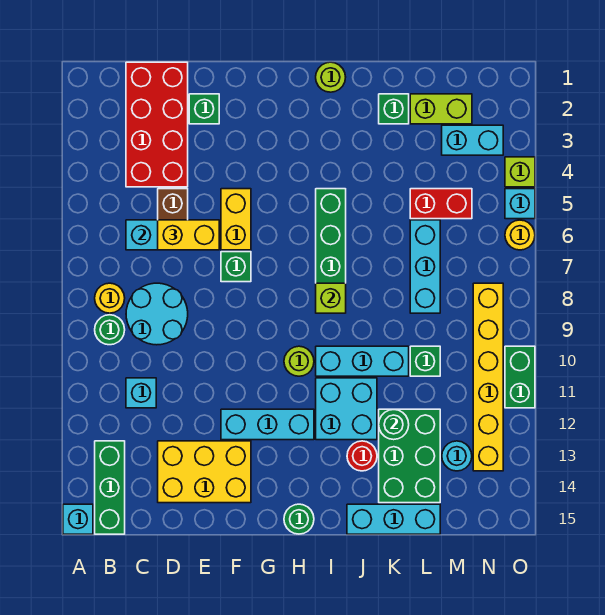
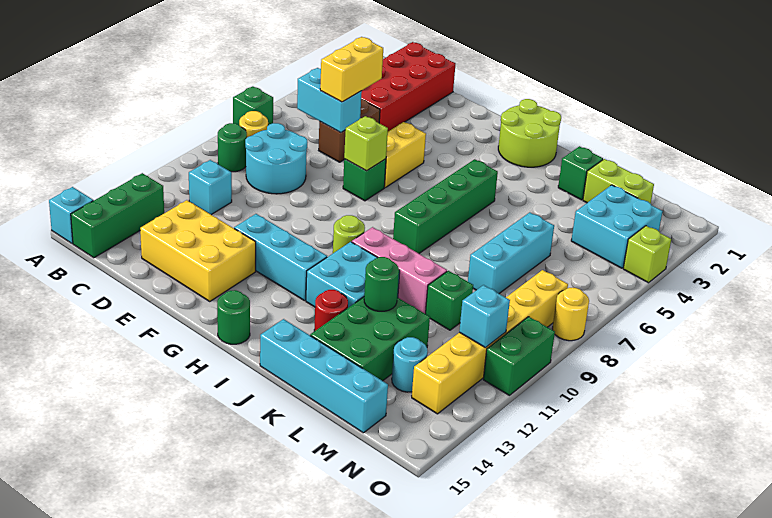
yellow 1x2 brick [158,220,219,250] -> yellow 1x2 brick turned to [320,37,383,102]
green 1x1 brick [189,94,219,124] -> green 1x1 brick moved to [233,86,273,125]
lime 1x1 round brick [316,62,346,92] -> lime 2x2 round brick [498,99,561,167]
lime 1x1 brick [316,283,346,313] -> lime 1x1 brick moved to [344,116,388,171]
cyan 1x3 brick [316,346,409,376] -> pink 1x3 brick [352,227,447,314]
cyan 1x3 brick [347,504,440,534] -> cyan 1x4 brick [260,319,388,433]
red 1x2 brick [410,189,472,219] -> none
cyan 1x2 brick [442,125,503,155] -> cyan 2x2 brick [571,185,663,268]
cyan 1x1 brick [505,189,535,219] -> cyan 1x1 brick moved to [459,285,510,348]
yellow 1x1 round brick [505,220,535,250] -> yellow 1x1 round brick moved to [552,288,589,341]

